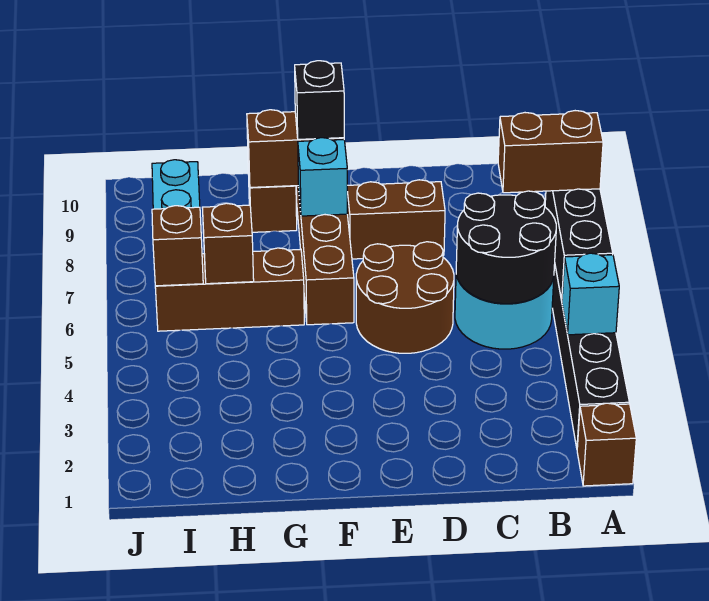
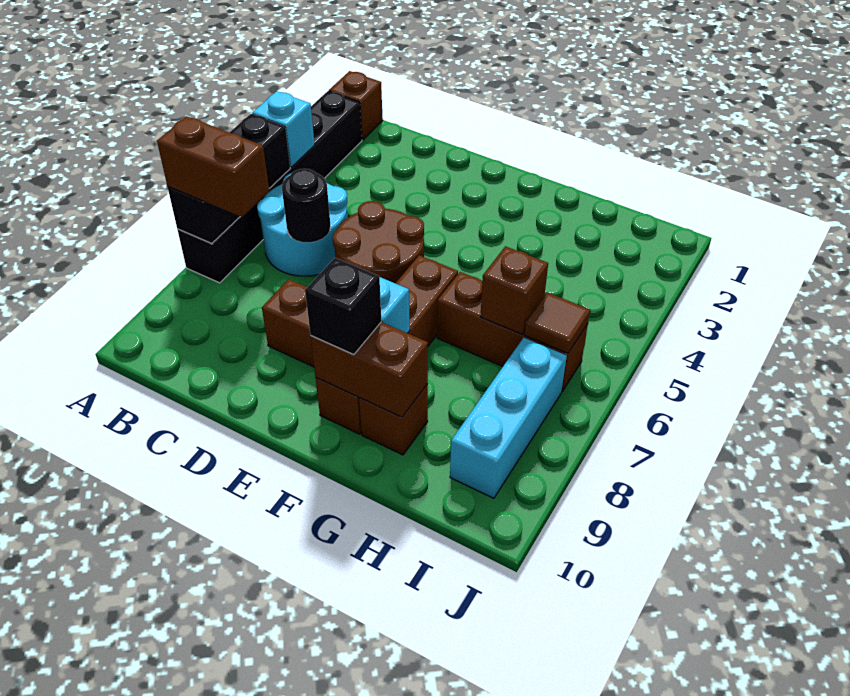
black 2x2 round brick [456,191,556,304] -> black 1x1 round brick [282,169,331,243]
brown 1x1 brick [152,206,203,286] -> brown 1x1 tile [525,293,590,353]

